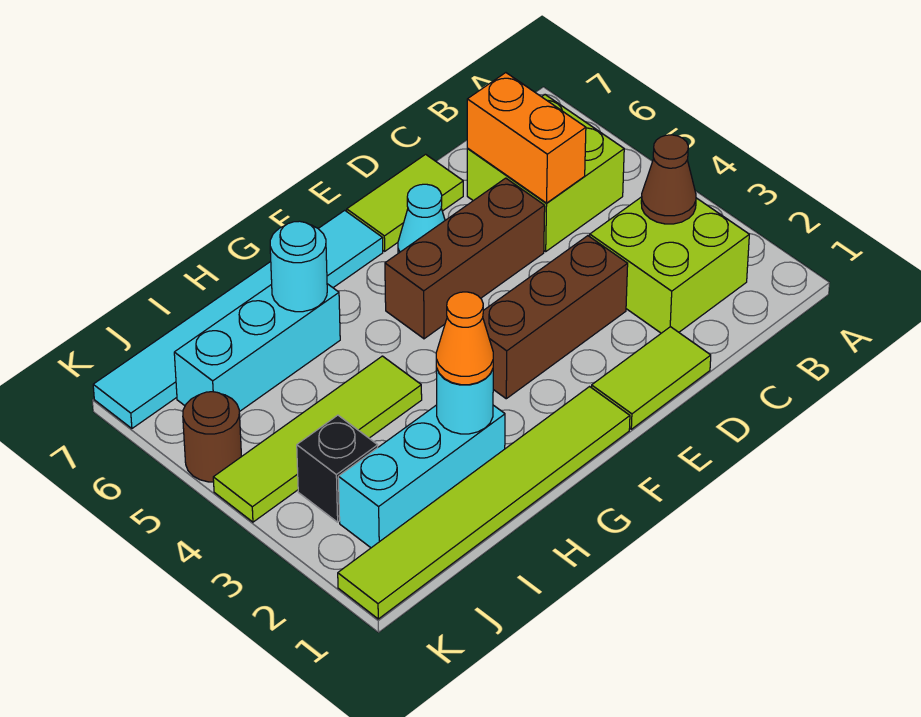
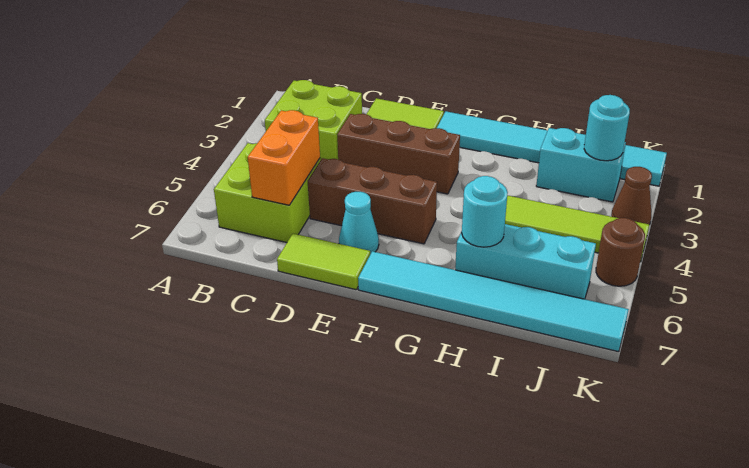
brown 1x1 cone [641,135,696,224] -> brown 1x1 cone moved to [611,167,652,224]
lime 1x6 tile [338,387,630,619] -> cyan 1x6 tile [437,111,667,186]
cyan 1x3 brick [338,405,505,548] -> cyan 1x2 brick [536,128,626,202]
cyan 1x1 round brick [436,368,493,434] -> cyan 1x1 round brick moved to [584,95,630,161]
orange 1x1 cone [436,292,493,385] -> none
black 1x1 brick [297,415,378,522] -> none

